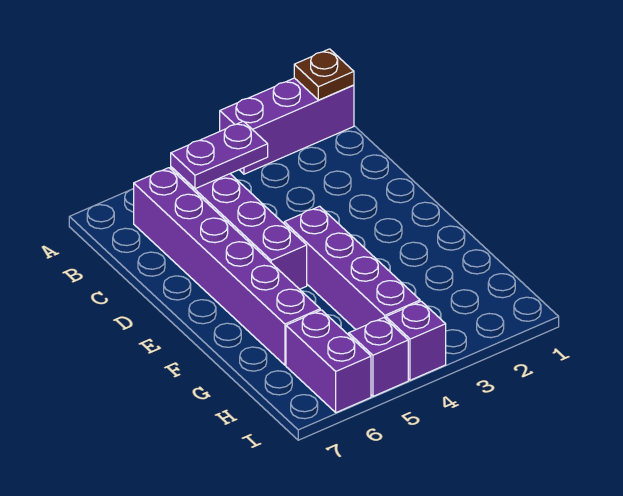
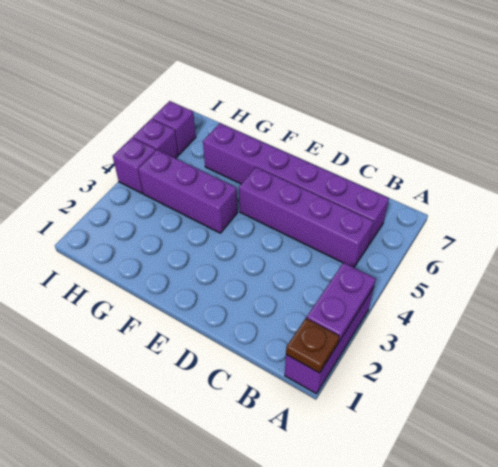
purple 1x2 plate [171,121,268,189] -> purple 1x2 plate moved to [307,263,376,341]
purple 1x4 brick [284,206,420,329] -> purple 1x3 brick [138,150,238,233]
purple 1x2 brick [286,310,371,413] -> purple 1x1 brick [152,101,196,154]

